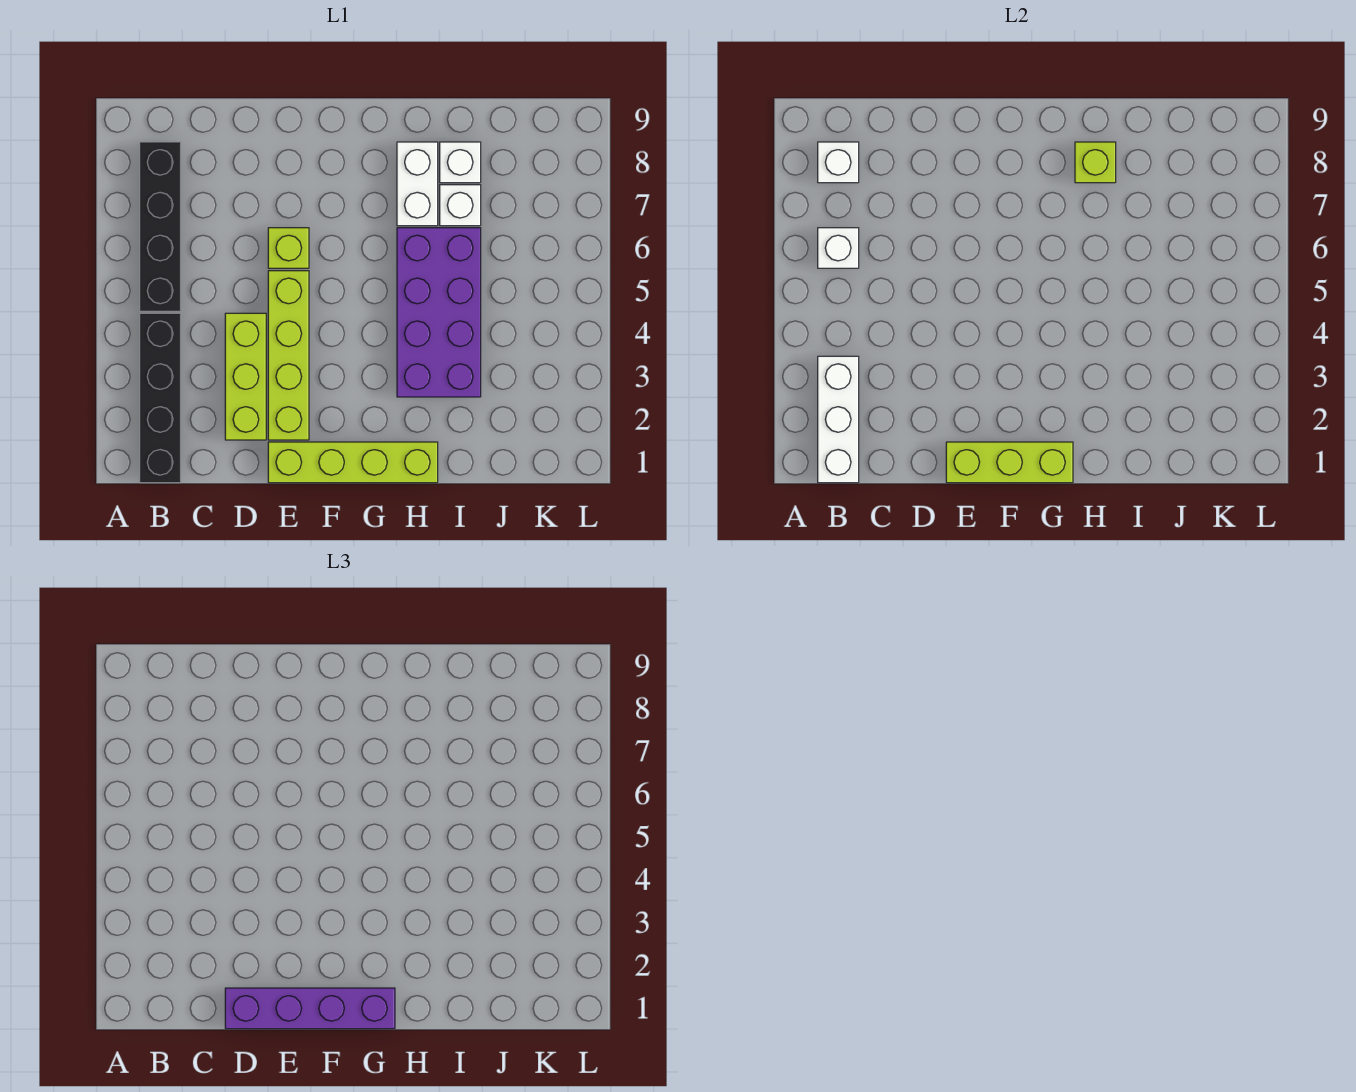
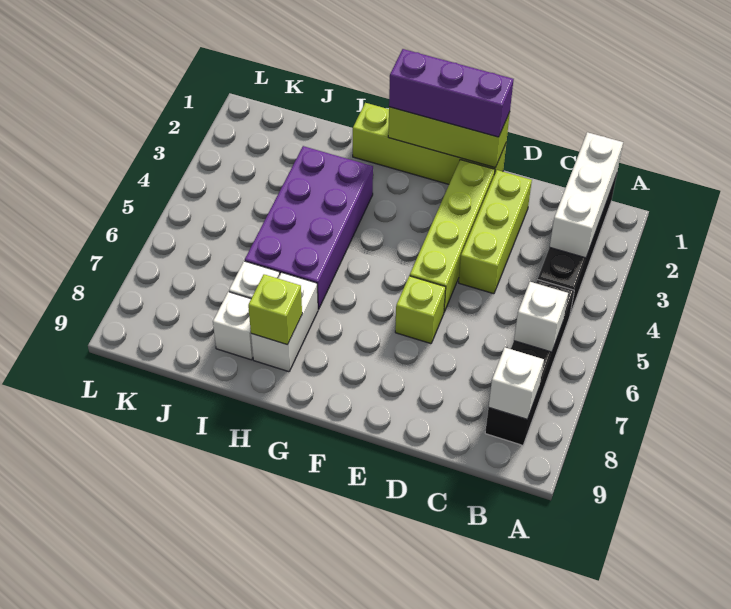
purple 1x4 brick [225,988,395,1029] -> purple 1x3 brick [389,49,514,137]

